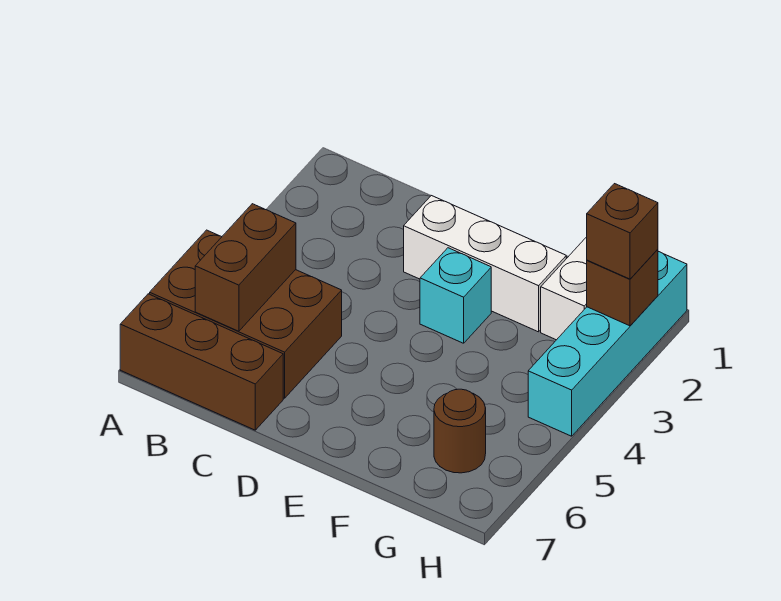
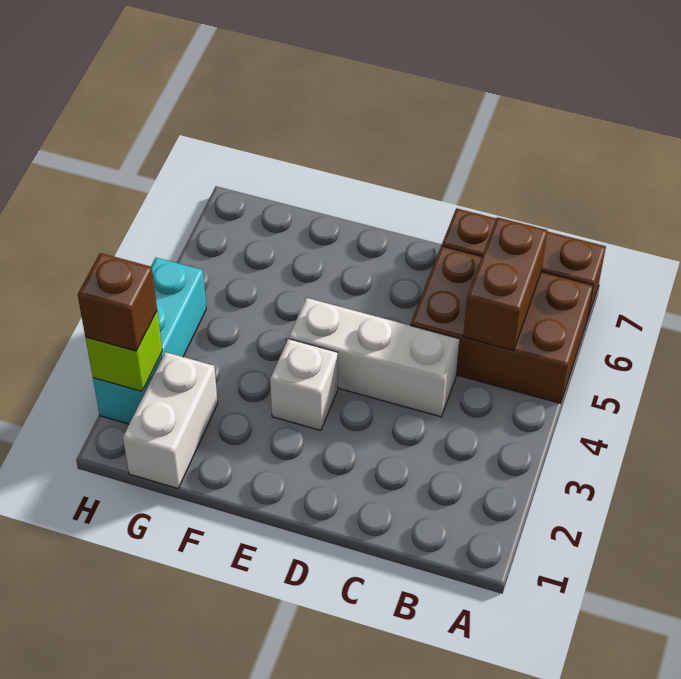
white 1x3 brick [404,196,566,332] -> white 1x3 brick moved to [289,298,460,417]
cyan 1x1 brick [420,248,491,343] -> white 1x1 brick [270,339,338,430]
brown 1x1 round brick [434,389,486,473] -> none
cyan 1x4 brick [528,251,687,436] -> cyan 1x3 brick [93,258,206,424]
brown 1x1 brick [587,249,658,326] -> lime 1x1 brick [86,312,162,392]

